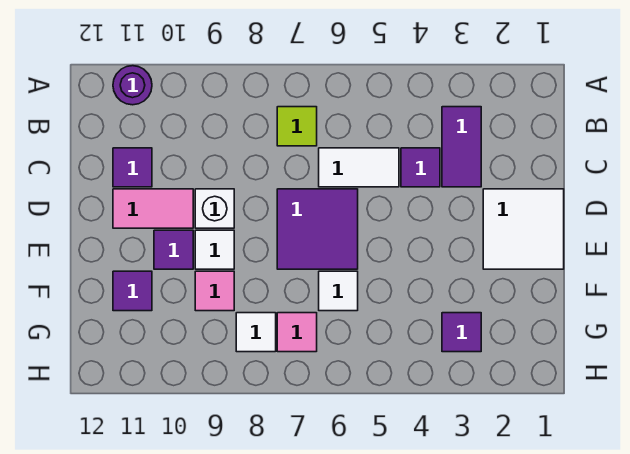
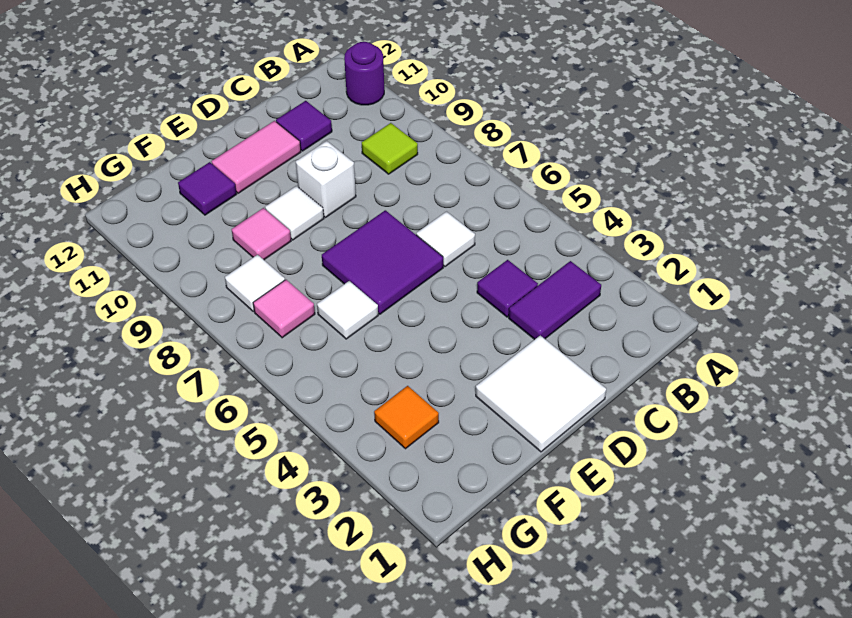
lime 1x1 tile [277,107,317,146] -> lime 1x1 tile moved to [362,123,418,174]
white 1x2 tile [319,148,399,187] -> white 1x1 tile [416,212,475,267]
pink 1x2 tile [113,189,193,228] -> pink 1x2 tile turned to [211,121,301,193]
purple 1x1 tile [154,230,193,269] -> none
purple 1x1 tile [442,313,481,352] -> orange 1x1 tile [374,386,439,449]

